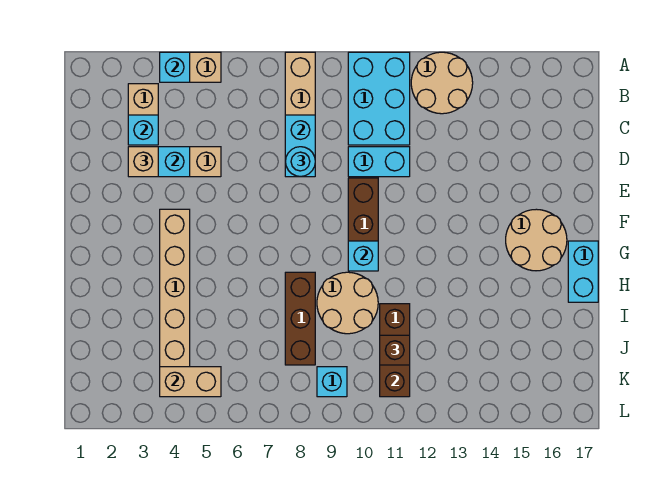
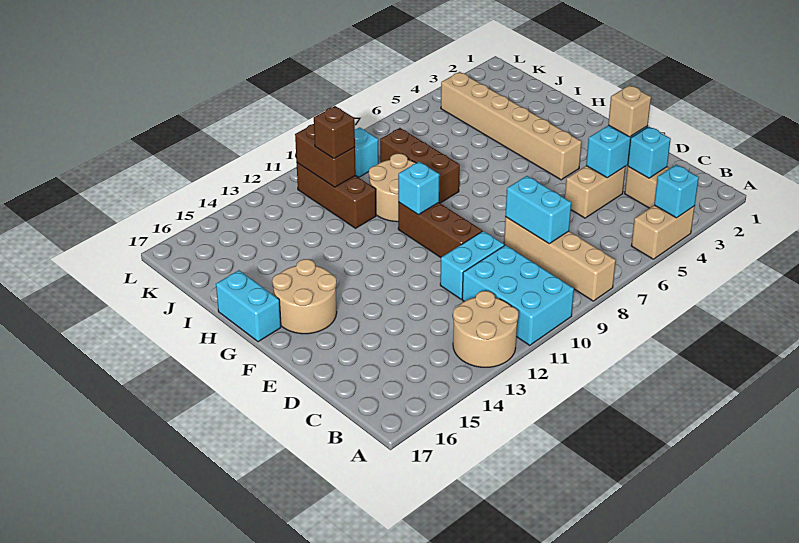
cyan 1x1 round brick [285,147,315,177] -> none
tan 1x2 brick [160,367,221,397] -> none

